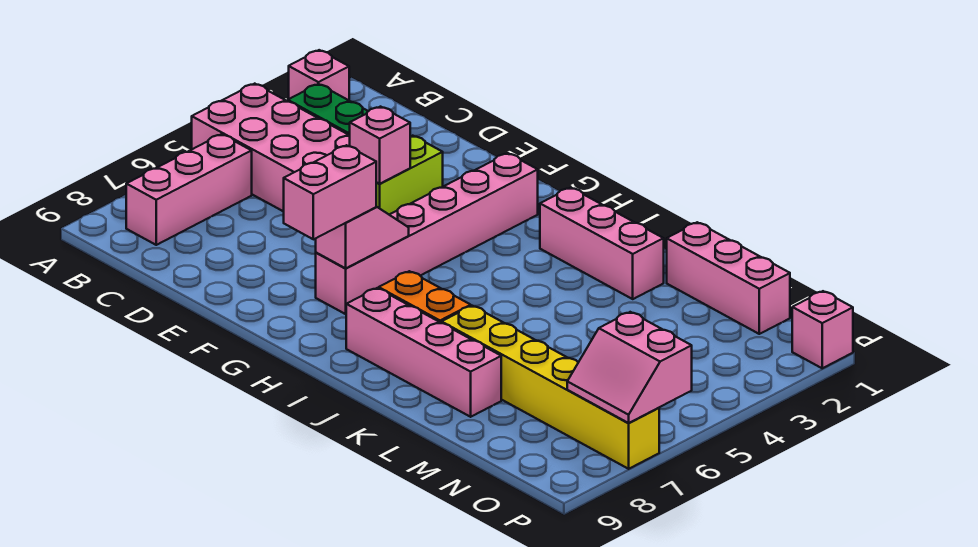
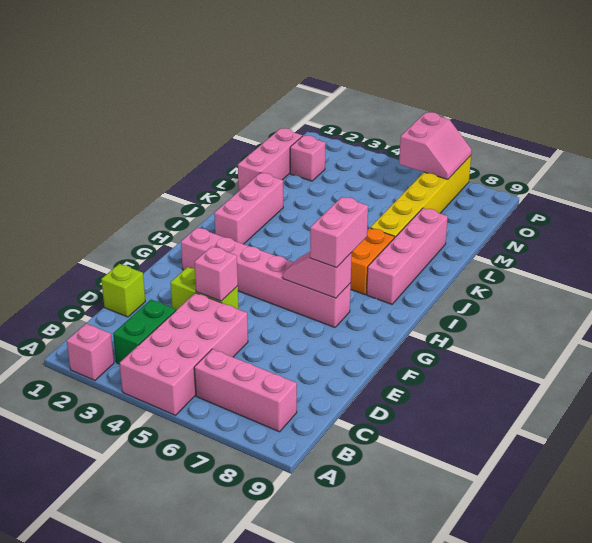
none -> lime 1x1 brick [101,264,145,317]
pink 1x2 brick [284,145,376,239] -> pink 1x2 brick turned to [310,197,368,268]
pink 1x1 brick [792,291,853,368] -> pink 1x1 brick moved to [290,135,325,181]

